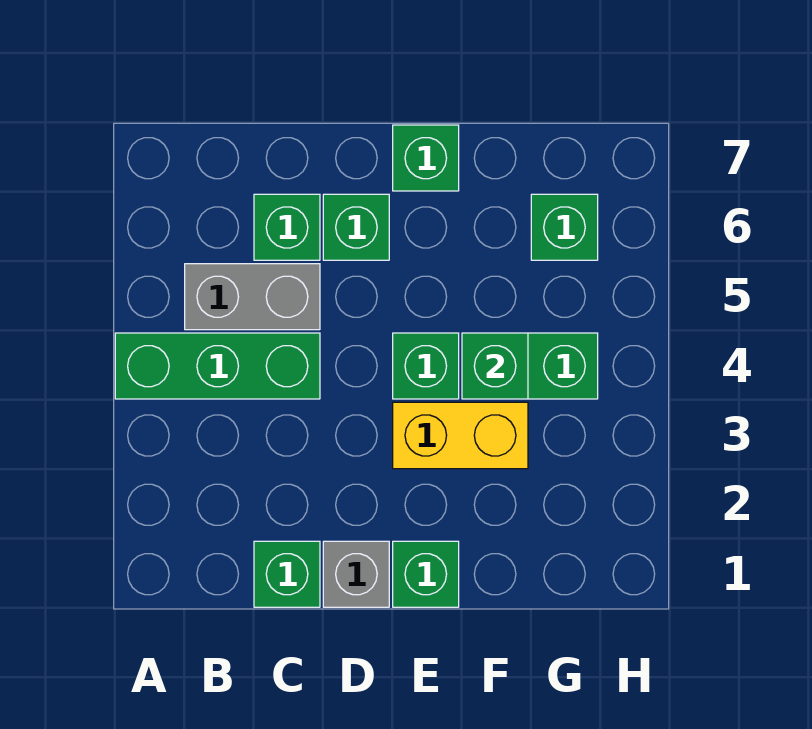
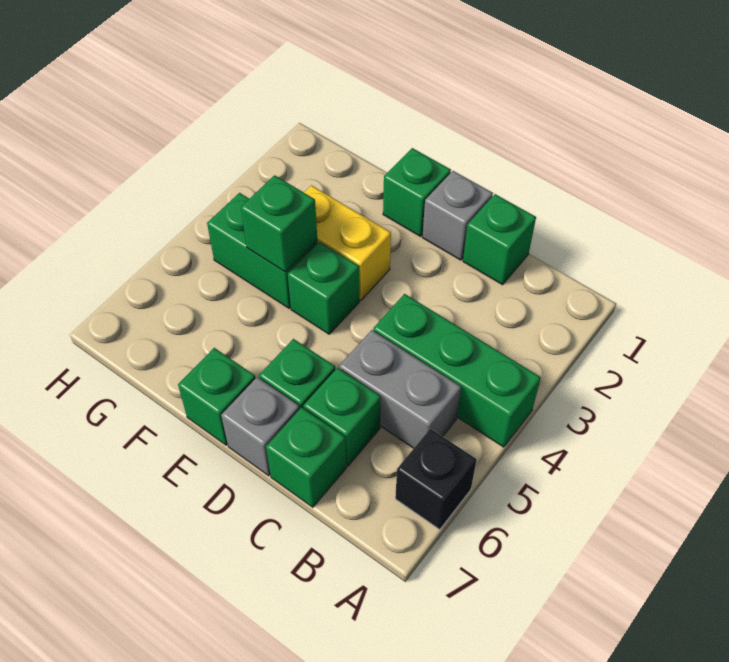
none -> black 1x1 brick [395,429,477,530]
none -> grey 1x1 brick [221,377,300,476]
green 1x1 brick [531,194,598,260] -> green 1x1 brick moved to [266,407,346,507]

